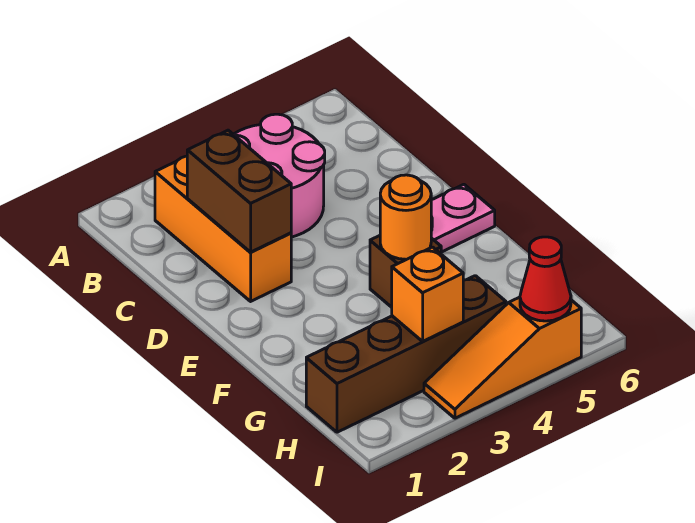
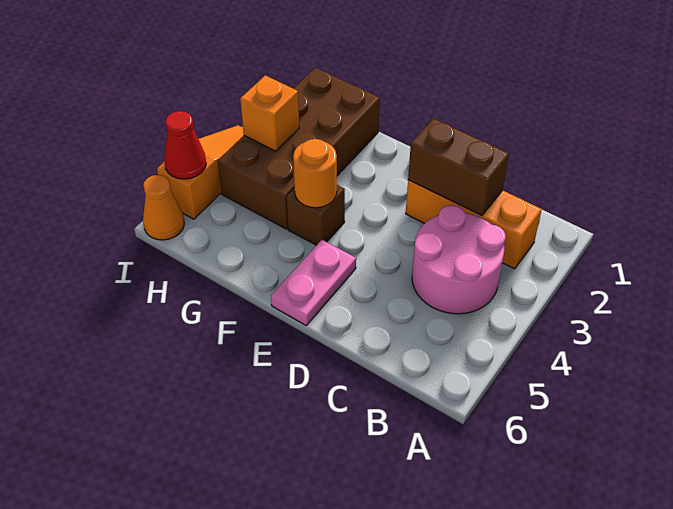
brown 1x4 brick [306,276,506,432] -> brown 2x4 brick [218,68,380,229]
none -> orange 1x1 cone [143,175,184,240]

